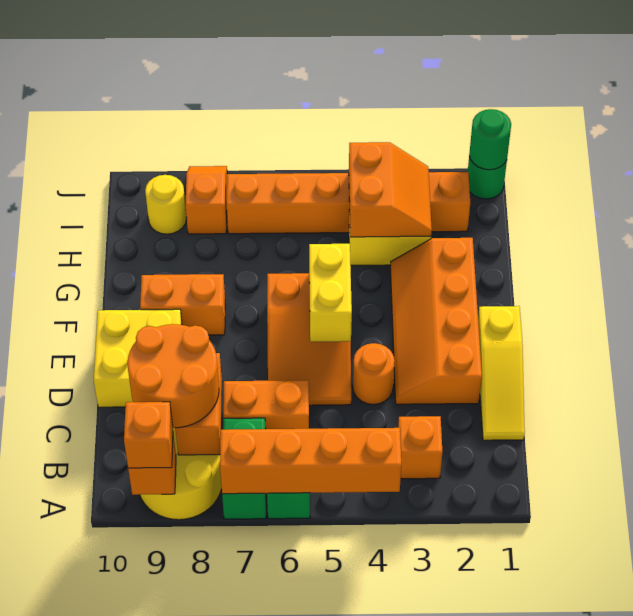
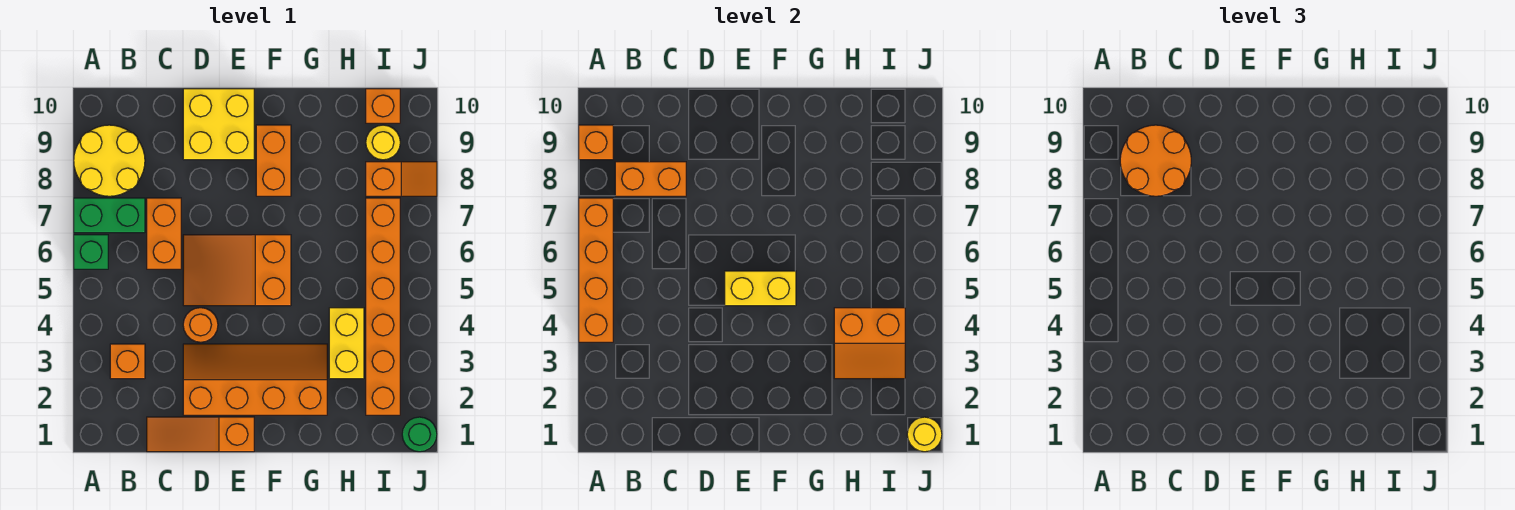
orange 1x1 brick [124,402,173,468] -> orange 1x1 brick moved to [366,89,400,123]
yellow 1x3 slope [478,306,525,440] -> orange 1x3 slope [147,417,254,452]
green 1x1 round brick [469,109,511,170] -> yellow 1x1 round brick [907,417,942,452]

